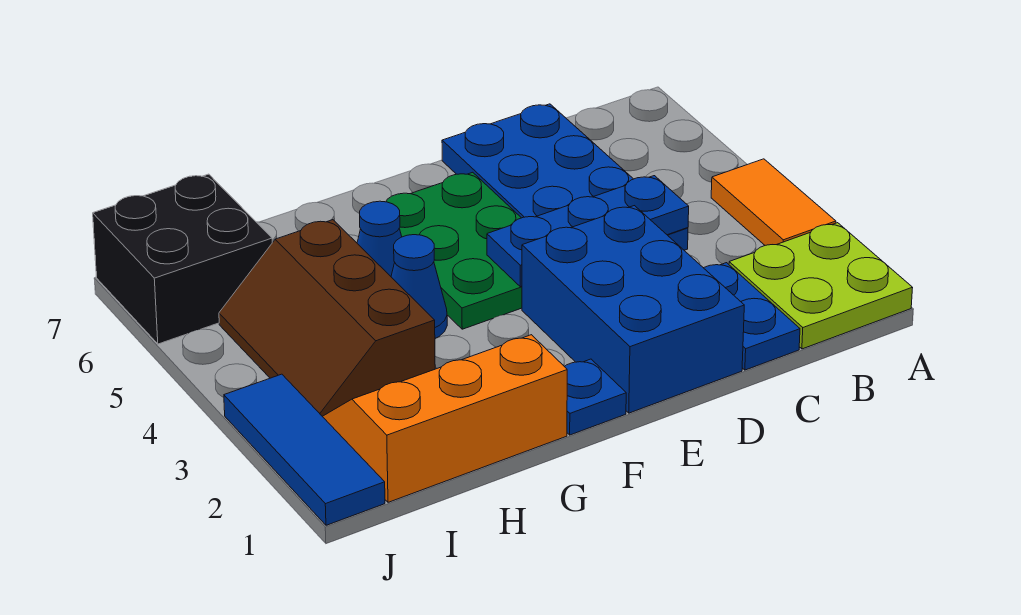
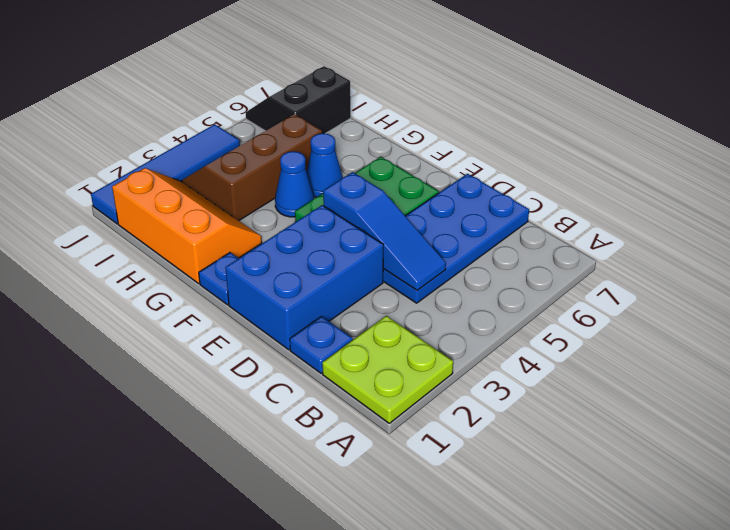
orange 1x2 tile [711,159,836,245] -> none
blue 1x2 plate [704,263,800,370] -> blue 1x1 plate [290,316,353,373]
blue 1x3 plate [487,176,689,287] -> blue 1x3 slope [323,172,446,290]
black 2x2 brick [93,174,272,344] -> black 2x2 slope [246,66,351,134]
blue 1x3 tile [224,374,385,525] -> blue 1x4 tile [91,124,240,224]

